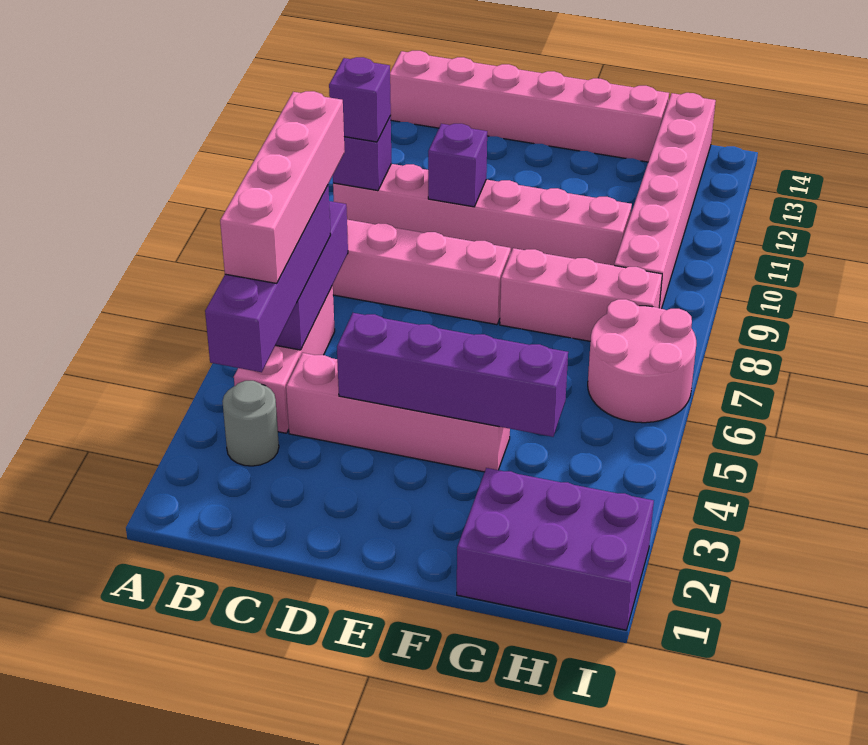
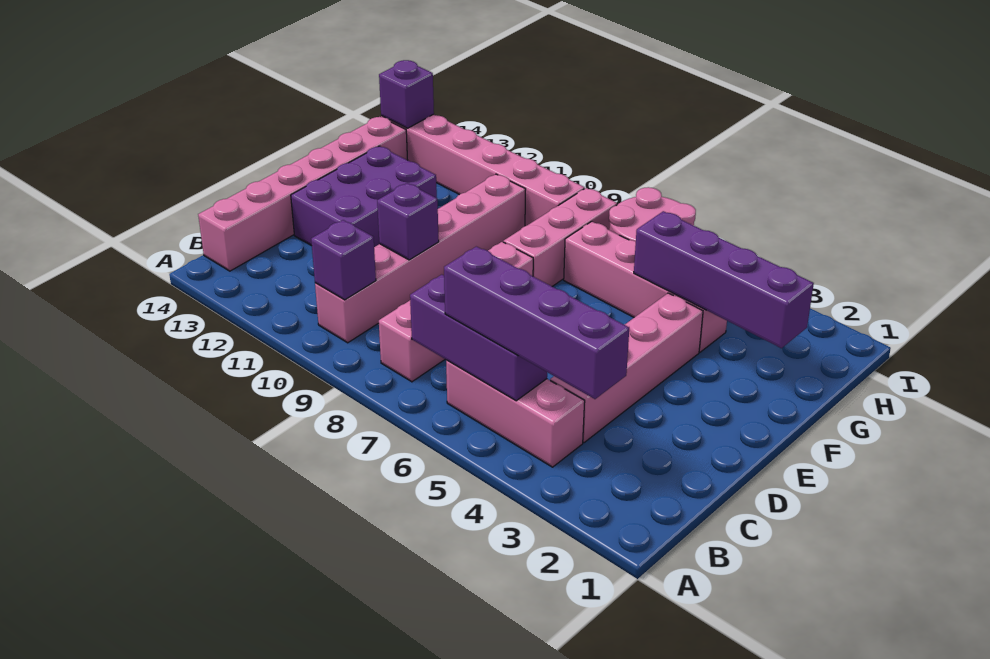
grey 1x1 round brick [222,381,279,466] -> none
pink 1x4 brick [220,91,345,283] -> pink 1x4 brick moved to [564,222,727,352]
purple 1x1 brick [329,57,391,142] -> purple 1x1 brick moved to [379,60,434,128]
purple 1x4 brick [337,313,568,437] -> purple 1x4 brick turned to [634,211,814,348]
purple 2x3 brick [457,468,654,630] -> purple 2x3 brick moved to [291,146,437,247]

